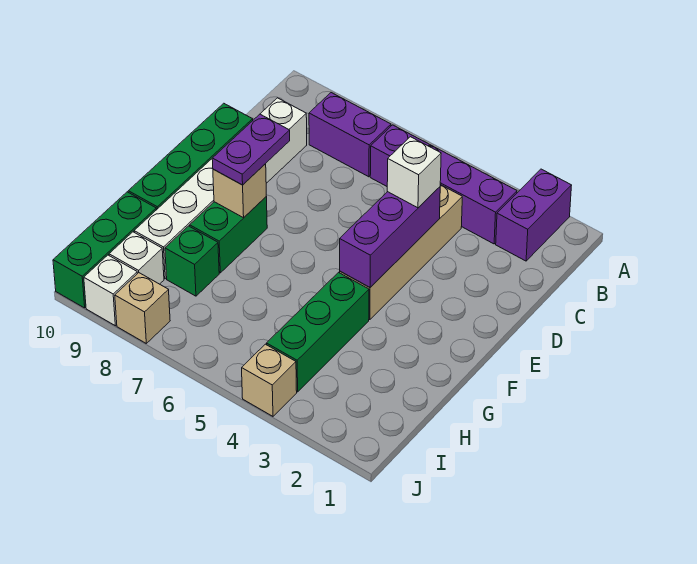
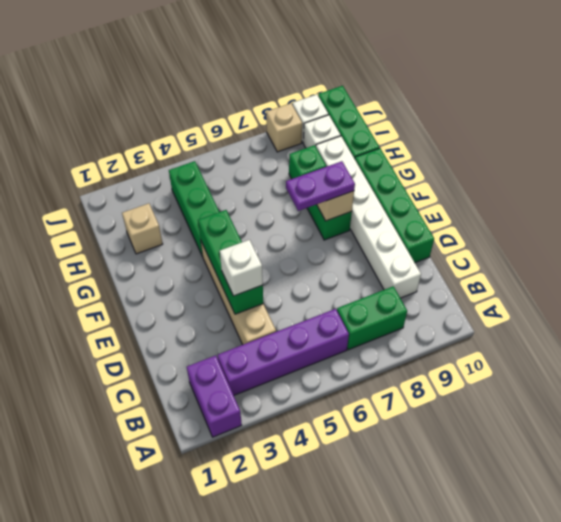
purple 1x2 brick [309,92,391,177] -> green 1x2 brick [337,286,407,350]
purple 1x3 brick [340,187,440,287] -> green 1x3 brick [198,210,263,314]
purple 1x2 plate [212,114,290,185] -> purple 1x2 plate turned to [286,161,355,211]
tan 1x1 brick [242,344,297,416] -> tan 1x1 brick moved to [122,203,163,254]

